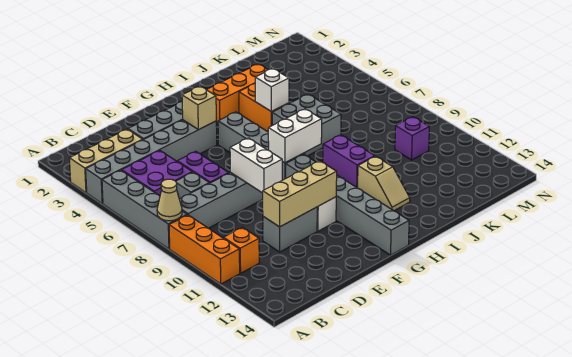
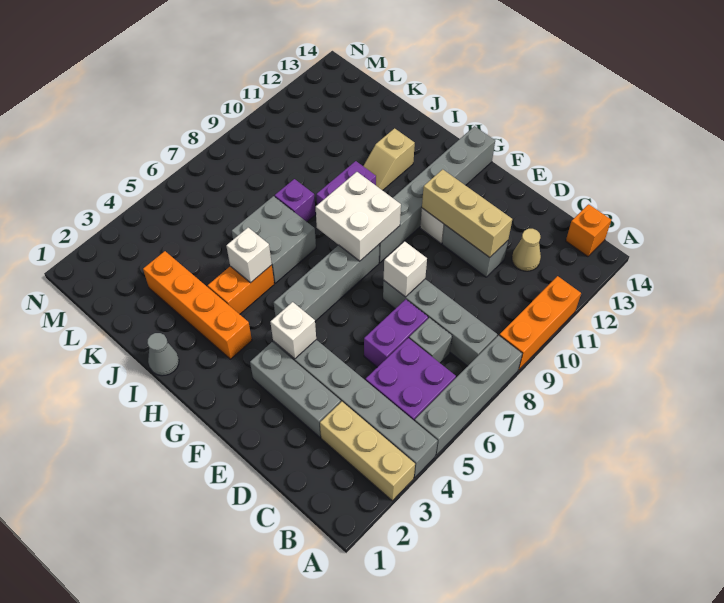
tan 1x1 cone [157,179,182,221] -> tan 1x1 cone moved to [512,229,541,271]
orange 1x1 brick [224,227,259,273] -> orange 1x1 brick moved to [566,204,611,257]
white 1x2 brick [230,138,282,193] -> white 1x1 brick [384,241,427,297]
tan 1x1 brick [182,86,216,130] -> white 1x1 brick [270,302,316,359]
white 1x2 brick [268,109,322,163] -> white 2x2 brick [316,172,401,261]
orange 1x3 brick [207,64,268,123] -> orange 1x4 brick [143,251,252,359]
none -> grey 1x1 cone [147,333,179,376]
tan 1x2 slope [358,156,410,211] -> tan 1x2 slope turned to [363,128,415,190]
purple 1x1 brick [395,117,429,160] -> purple 1x1 brick moved to [275,179,316,222]

